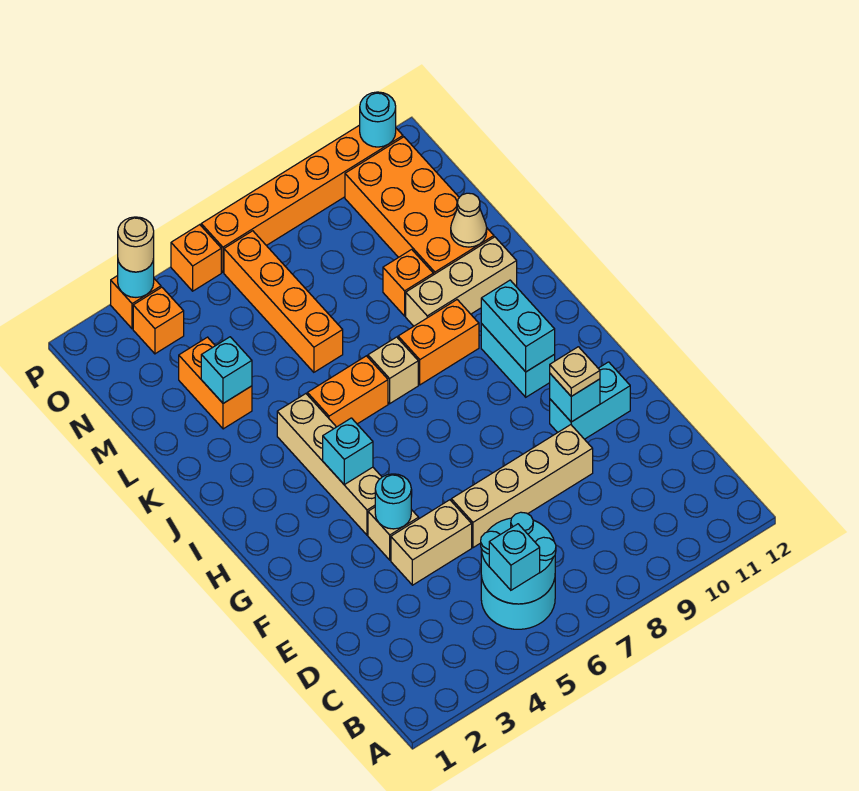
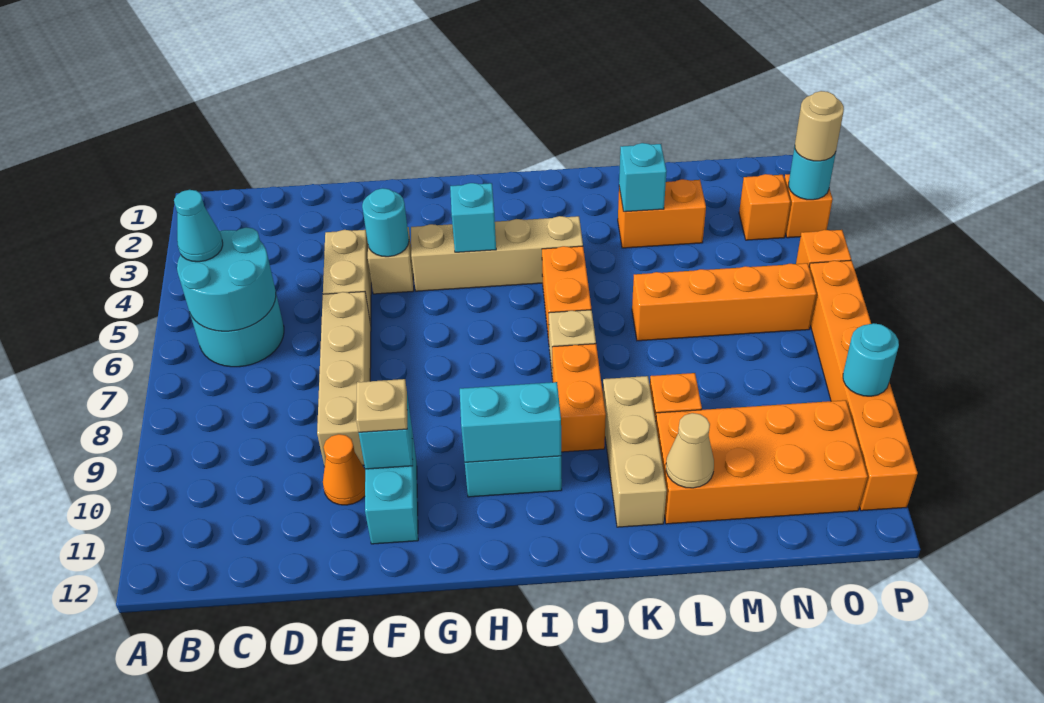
cyan 1x1 brick [489,524,540,590] -> cyan 1x1 cone [174,190,223,262]
none -> orange 1x1 cone [323,434,365,505]
cyan 1x1 round brick [360,92,396,147] -> cyan 1x1 round brick moved to [843,323,899,396]

